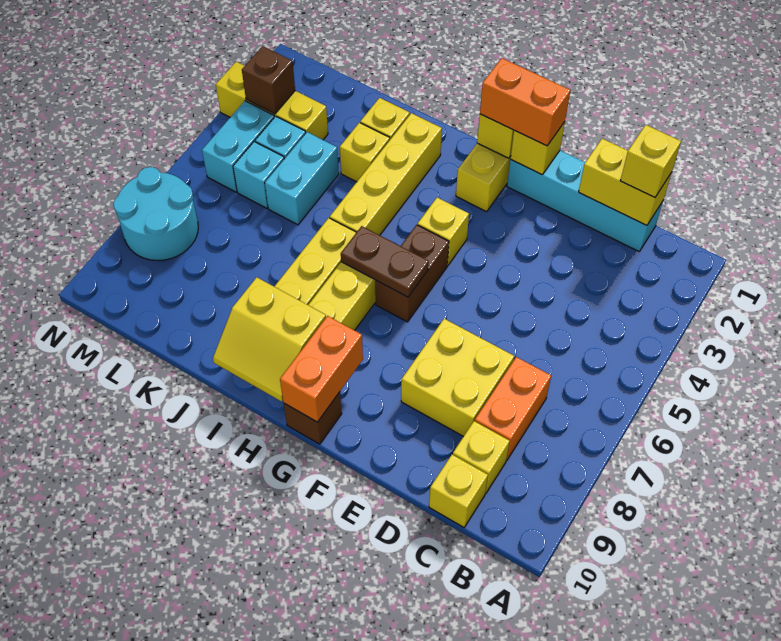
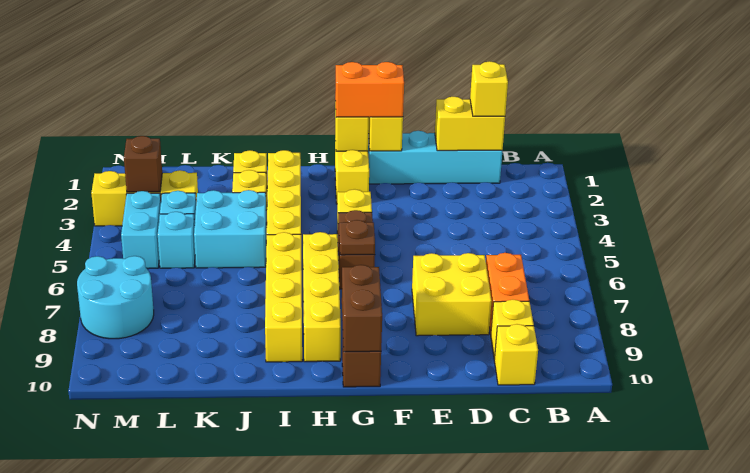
brown 1x2 plate [341,226,429,297] -> brown 1x1 plate [339,220,375,255]
orange 1x2 brick [280,316,363,422] -> brown 1x2 brick [342,265,382,352]
yellow 2x2 slope [213,277,326,401] -> none
cyan 1x2 brick [265,132,339,225] -> cyan 2x2 brick [194,190,267,268]

